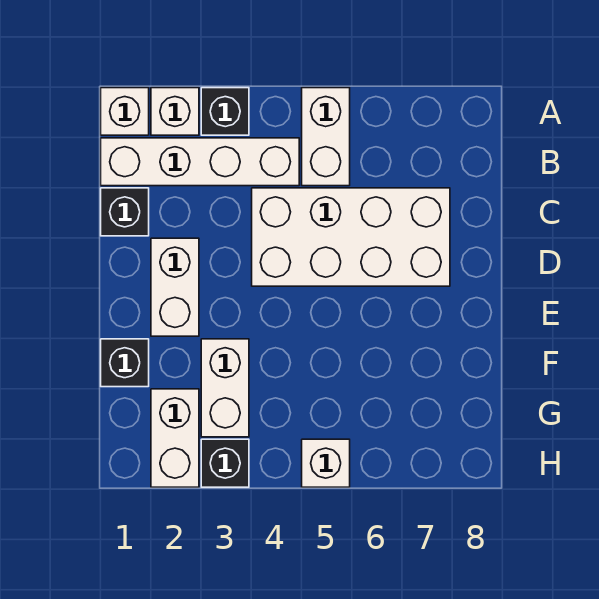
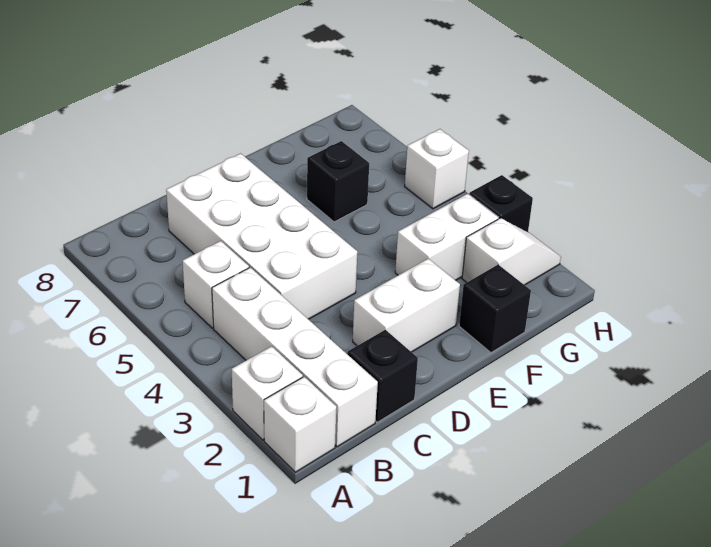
black 1x1 brick [201,88,249,135] -> black 1x1 brick moved to [307,141,369,222]
white 1x2 brick [302,88,350,186] -> white 1x1 brick [183,241,249,328]
white 1x2 brick [151,389,199,487] -> white 1x2 slope [462,218,561,285]

